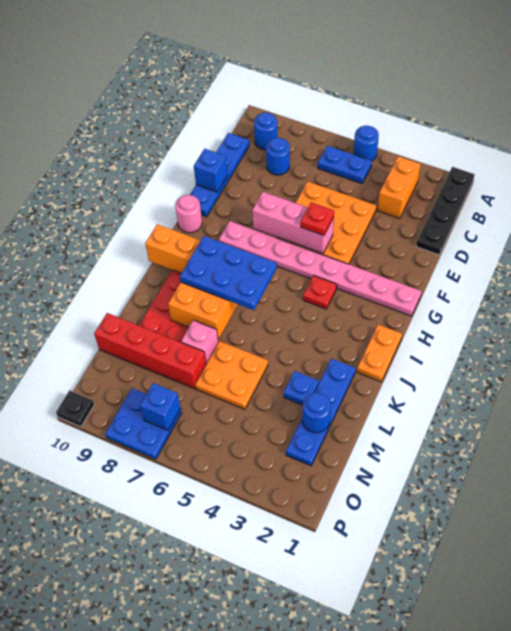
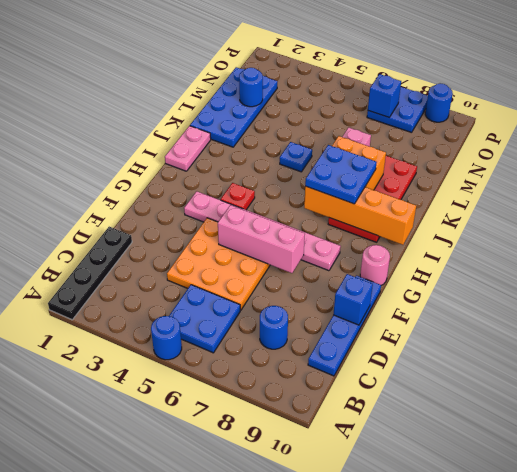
orange 1x2 brick [377,156,420,218] -> none
blue 1x2 plate [318,146,372,184] -> blue 2x2 plate [169,285,240,353]
blue 1x1 round brick [254,113,278,150] -> blue 1x1 round brick moved to [425,83,453,122]
red 1x1 plate [301,202,334,236] -> none
pink 1x8 plate [219,221,421,316] -> pink 1x6 plate [184,191,341,271]
orange 1x2 plate [357,325,402,382] -> pink 1x2 plate [165,126,211,171]
blue 2x3 plate [180,236,277,310] -> blue 2x2 plate [305,145,377,204]
blue 1x4 plate [286,358,356,466] -> blue 2x4 plate [190,67,277,147]
blue 1x1 plate [284,371,319,405] -> blue 1x1 plate moved to [280,142,312,172]
orange 2x2 plate [195,341,268,409] -> none
red 1x4 brick [94,313,206,389] -> none
black 1x1 plate [56,390,94,427] -> none

